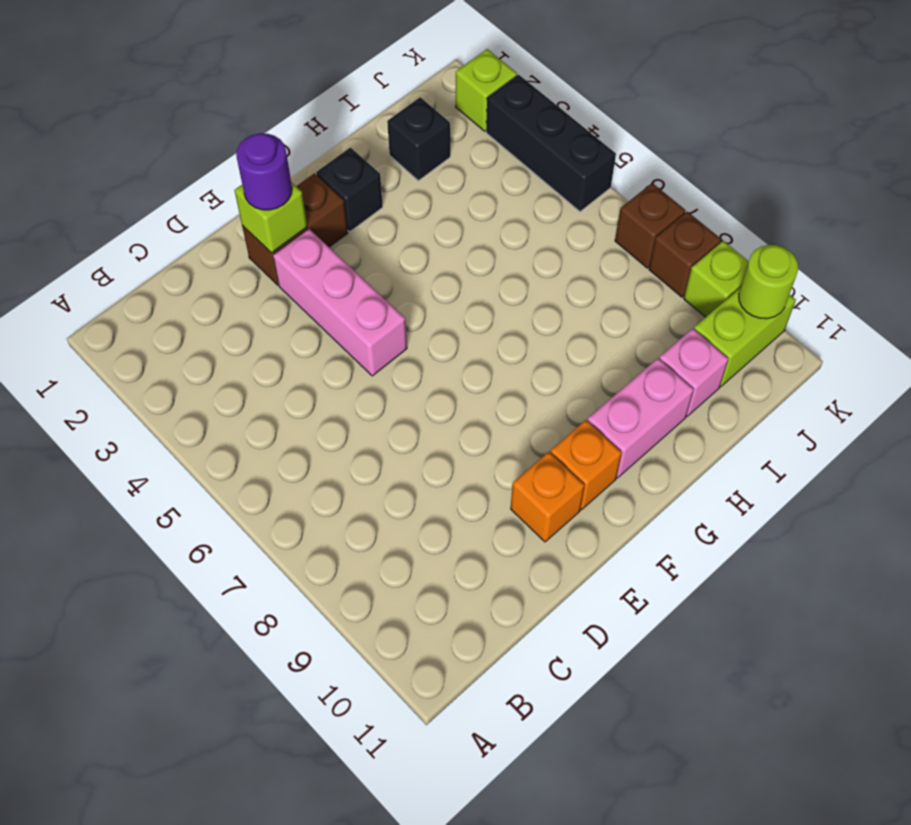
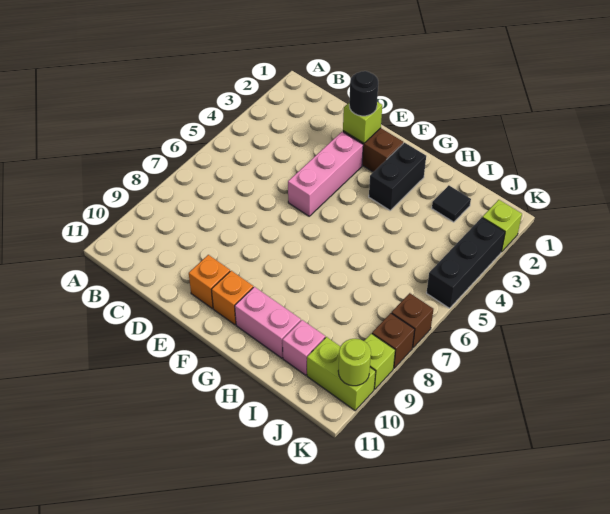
purple 1x1 round brick [236,133,292,210] -> black 1x1 round brick [349,71,378,116]
black 1x1 brick [316,147,383,232] -> black 1x2 brick [369,143,426,210]
black 1x1 brick [387,97,450,181] -> black 1x1 tile [432,185,471,222]

